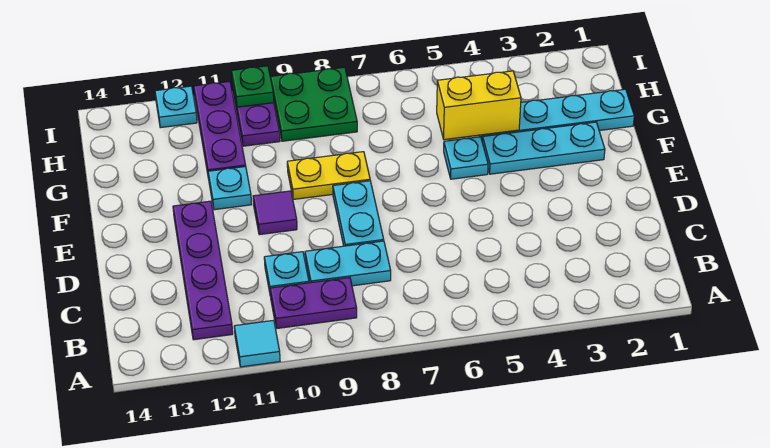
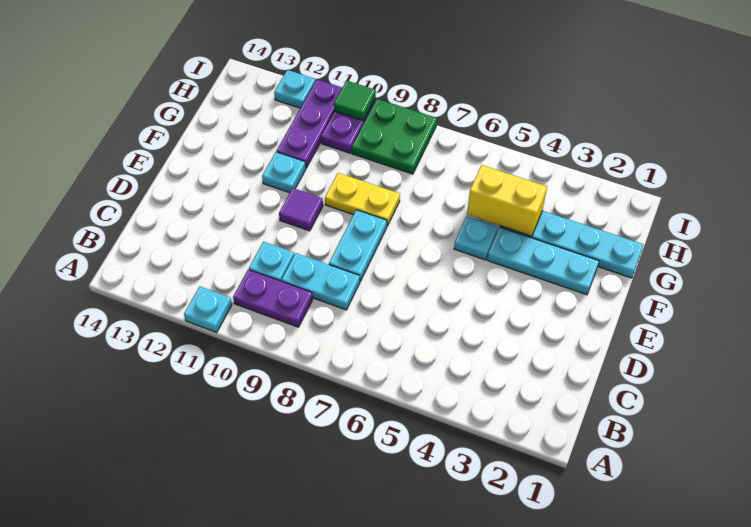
cyan 1x1 tile [234,320,280,367] -> cyan 1x1 plate [184,287,232,332]
purple 1x4 plate [173,201,233,340] -> none
green 1x1 plate [232,66,274,107] -> green 1x1 tile [334,81,376,120]

